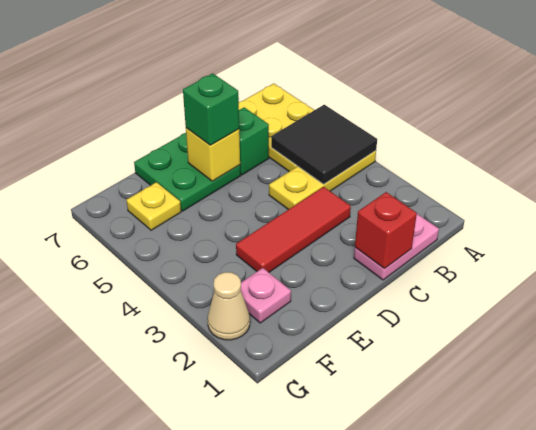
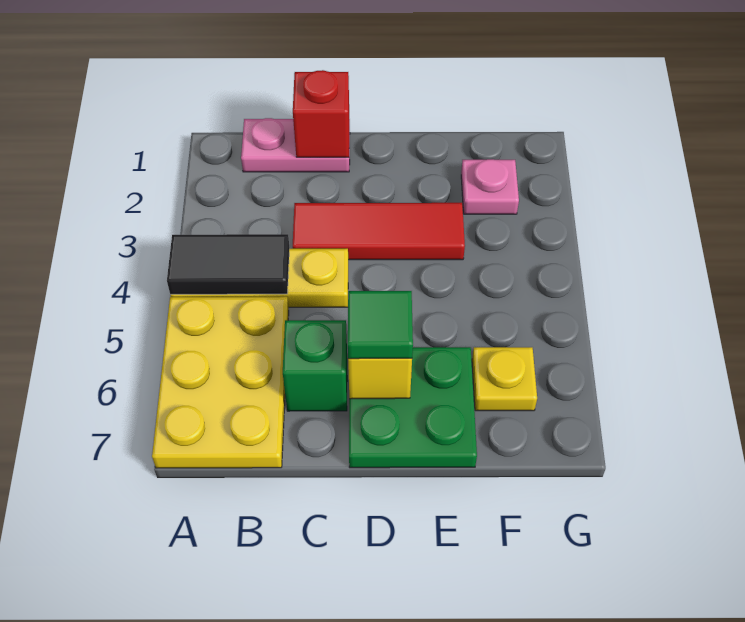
black 2x2 tile [271,105,377,184] -> black 1x2 tile [167,234,290,295]
green 1x1 brick [183,73,239,145] -> green 1x1 tile [348,291,413,359]
tan 1x1 cone [208,272,250,340] -> none

